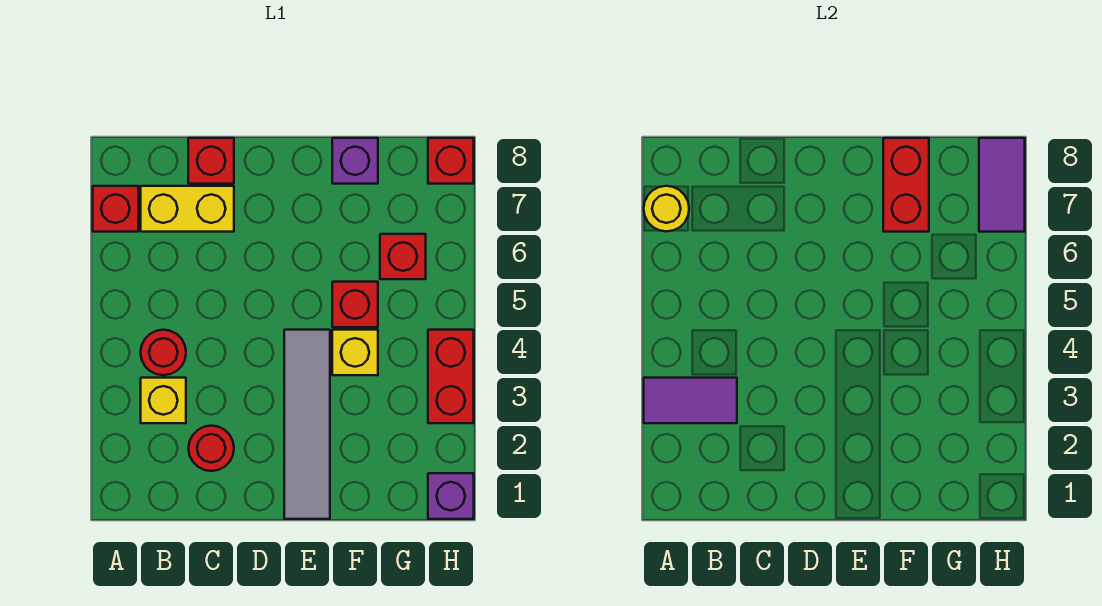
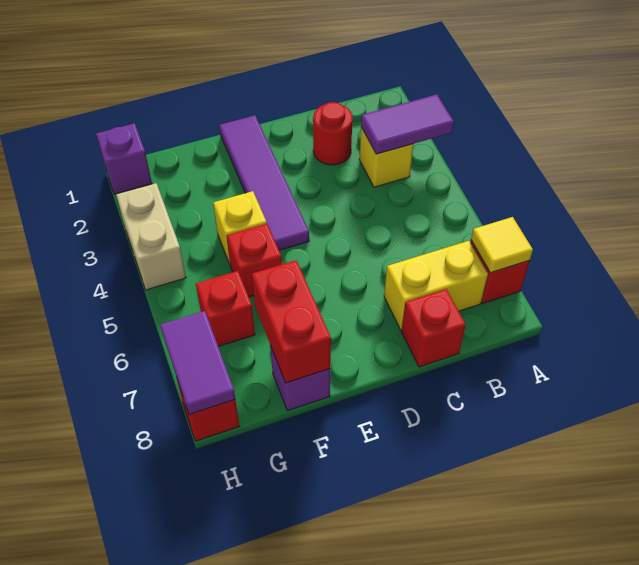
yellow 1x1 round brick [644,186,689,231] -> yellow 1x1 tile [471,217,533,273]
red 1x1 round brick [141,330,186,375] -> none
grey 1x4 tile [284,330,330,519] -> purple 1x4 tile [219,115,309,250]
red 1x2 brick [428,330,474,423] -> tan 1x2 brick [116,183,186,290]

